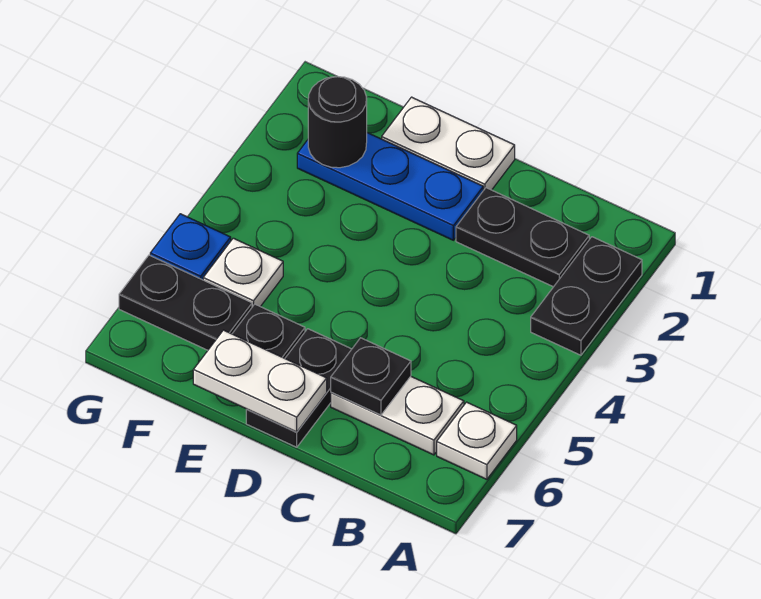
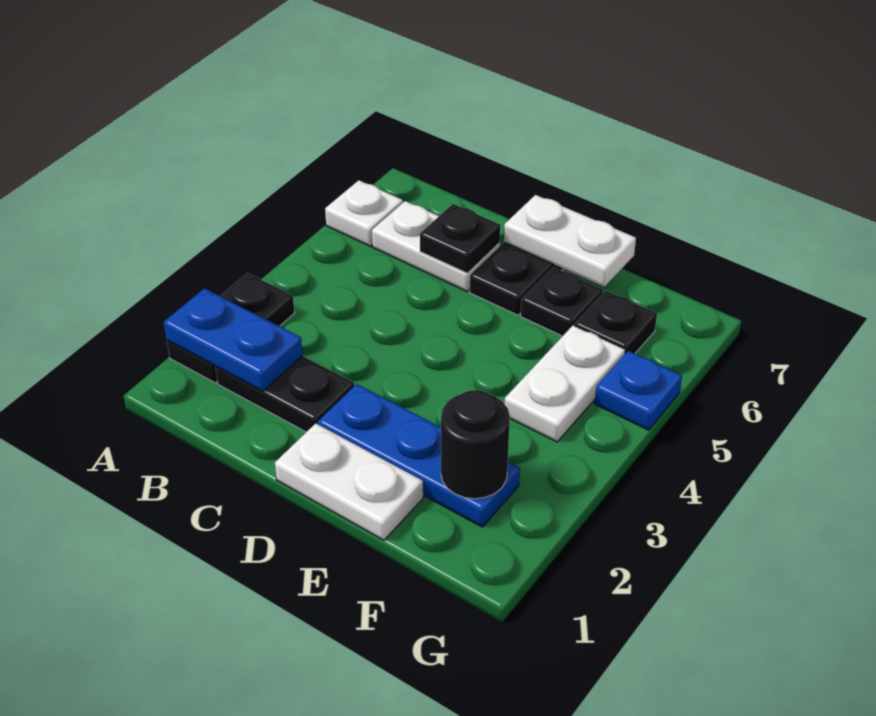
none -> blue 1x2 plate [164,288,303,391]
white 1x1 plate [203,238,283,307] -> white 1x2 plate [505,325,625,442]
black 1x2 plate [119,255,252,350] -> black 1x1 plate [574,291,657,353]

